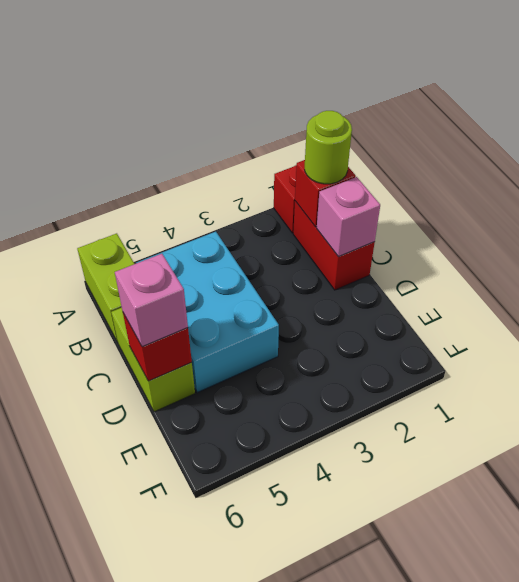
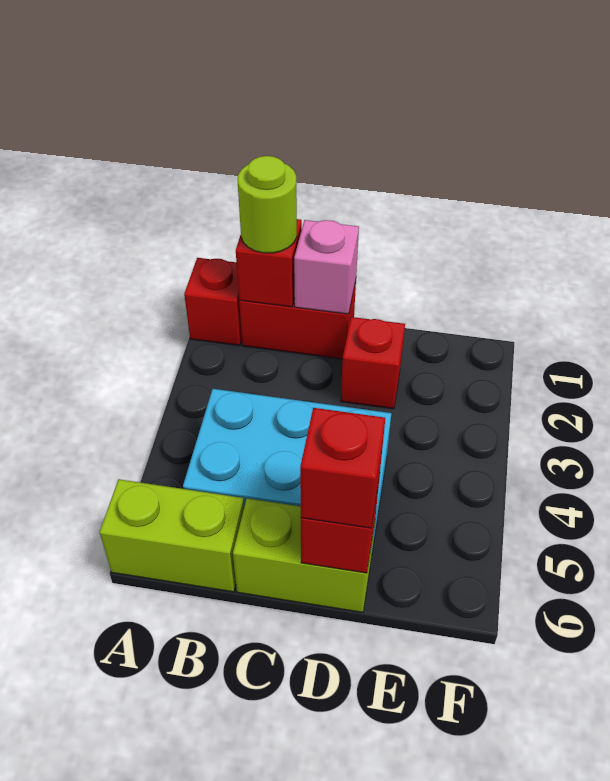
none -> red 1x1 brick [341,317,405,409]
pink 1x1 brick [115,254,188,347] -> red 1x1 brick [300,408,385,528]

